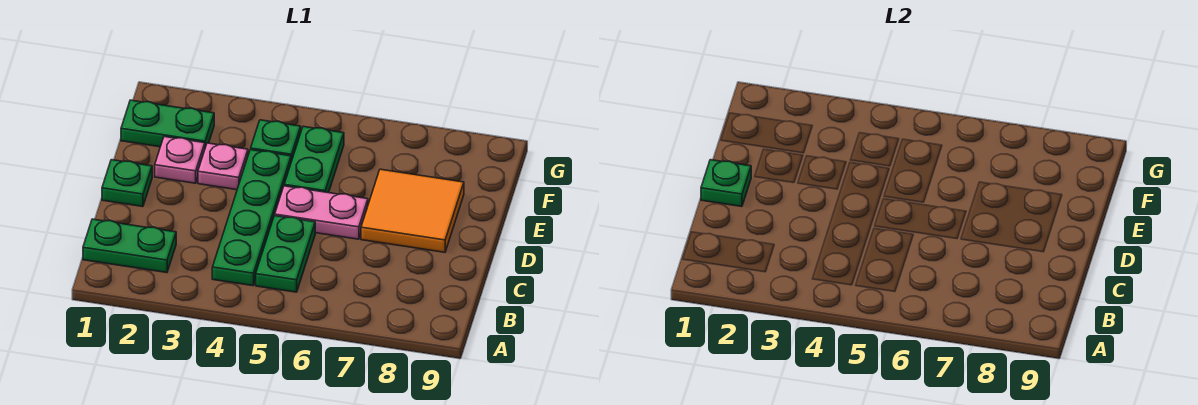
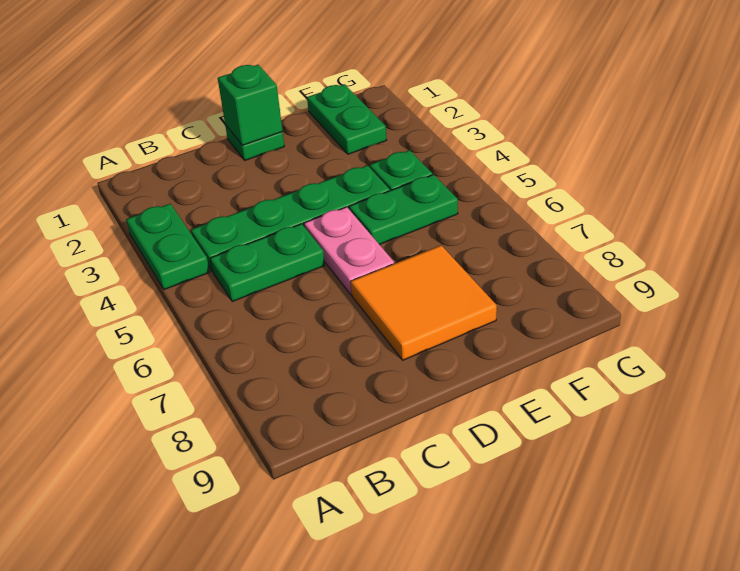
green 1x2 plate [83,219,176,273] -> green 1x2 plate moved to [126,204,210,290]
green 1x1 plate [701,160,751,207] -> green 1x1 brick [218,65,283,145]
pink 1x1 plate [155,137,205,183] -> none
pink 1x1 plate [198,143,248,190] -> none

